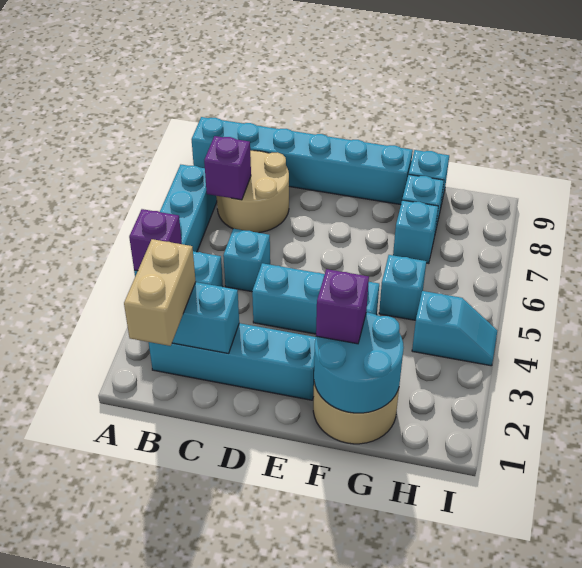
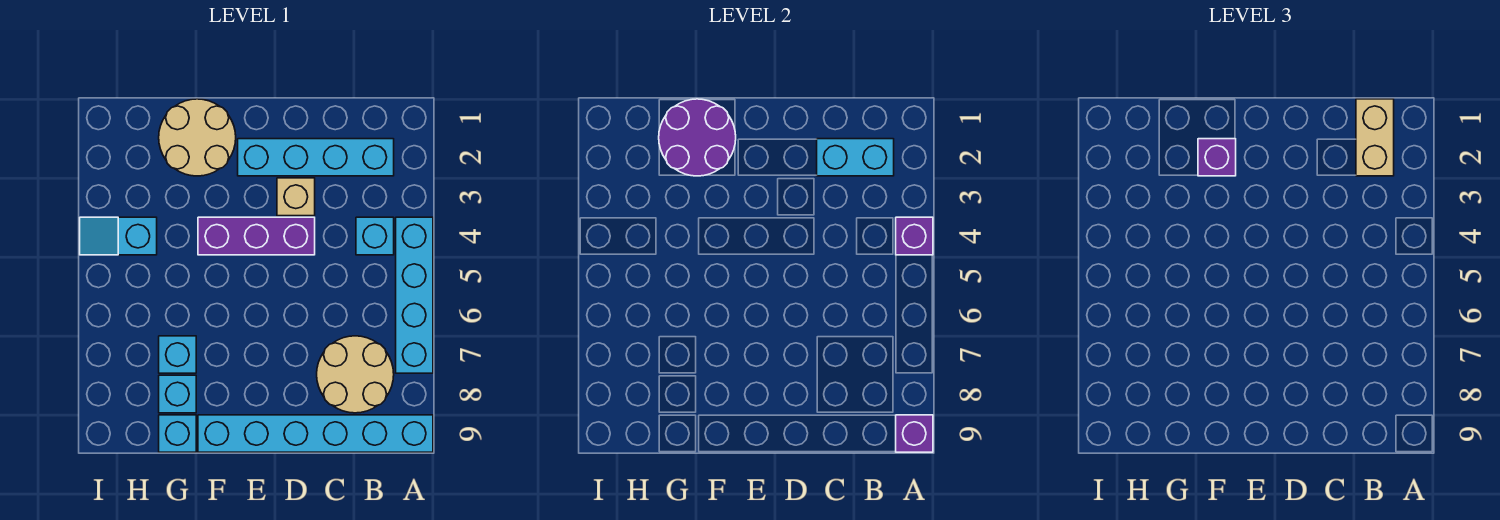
purple 1x1 brick [204,136,251,200] -> purple 1x1 brick moved to [896,415,933,452]
cyan 1x1 brick [223,229,270,292] -> none
none -> tan 1x1 brick [277,178,315,216]
cyan 1x3 brick [252,263,379,334] -> purple 1x3 brick [198,217,315,255]
cyan 2x2 round brick [314,312,404,413] -> purple 2x2 round brick [659,99,736,176]
cyan 1x1 brick [379,255,426,320] -> none

